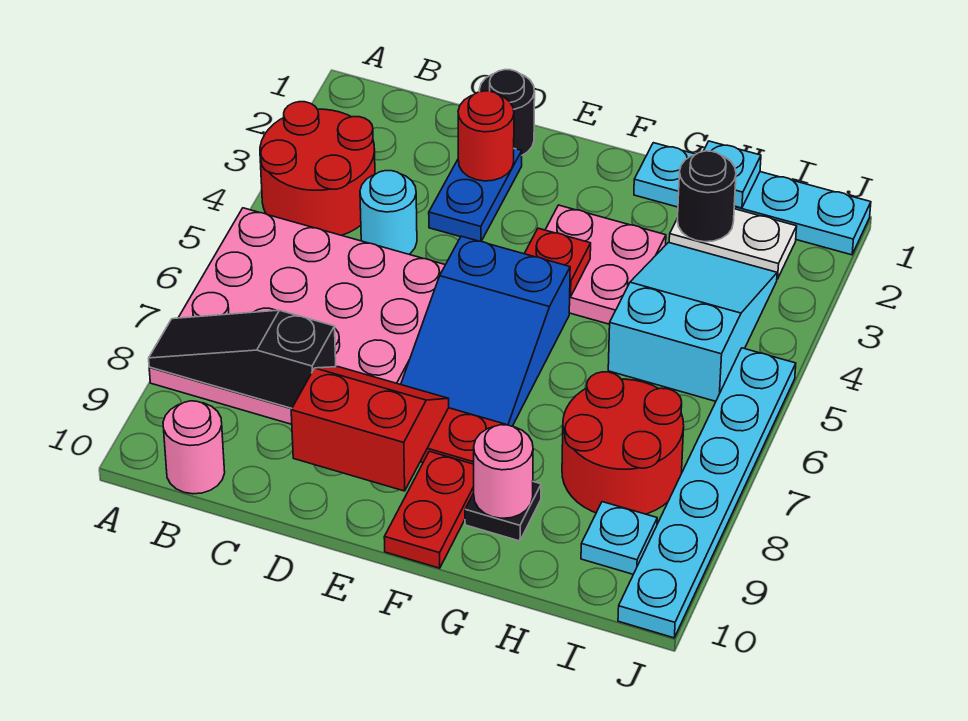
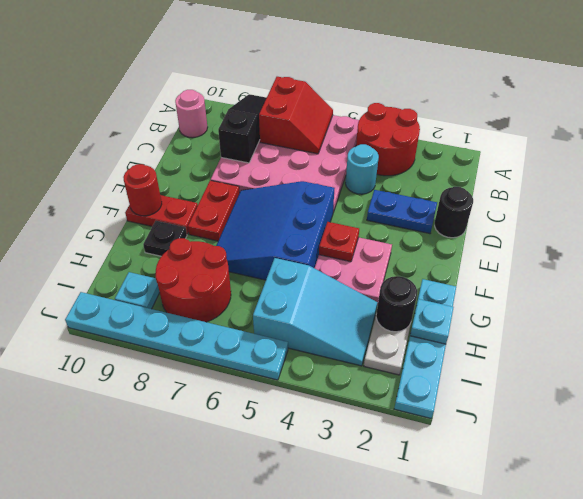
red 1x1 round brick [458,91,514,181] -> red 1x1 round brick moved to [123,164,162,216]
red 2x2 slope [291,367,449,491] -> red 2x2 slope moved to [259,77,333,154]
blue 2x3 slope [401,236,570,426] -> blue 3x3 slope [216,181,335,280]
pink 1x1 round brick [474,425,533,518] -> none

